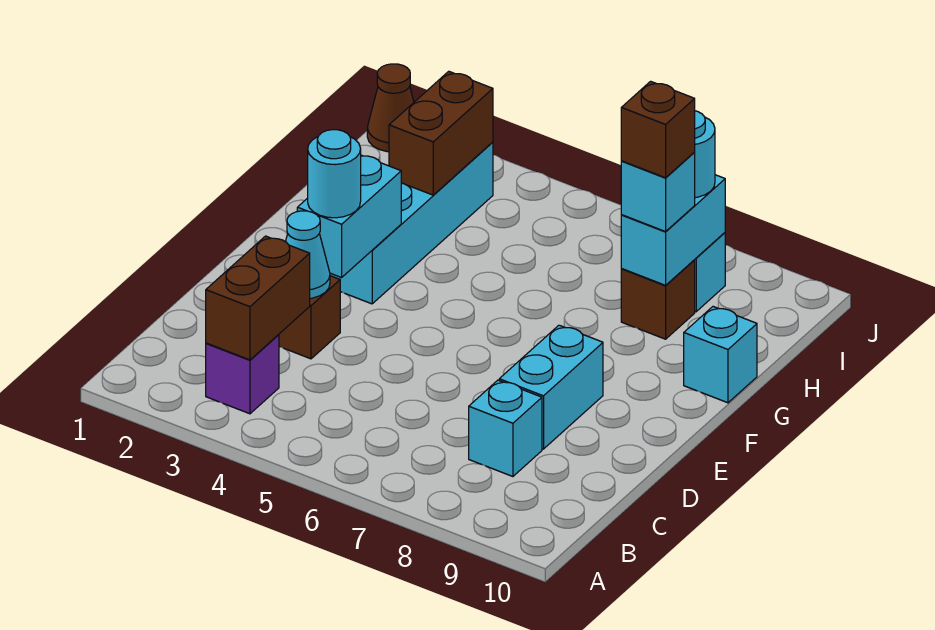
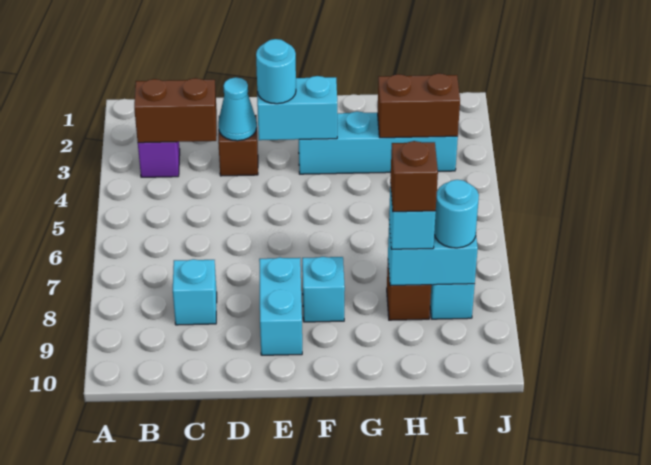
cyan 1x2 brick [499,325,603,449] -> cyan 1x2 brick turned to [259,257,302,355]
cyan 1x1 brick [684,307,757,403] -> cyan 1x1 brick moved to [302,257,345,322]
brown 1x1 cone [367,64,414,152] -> none

